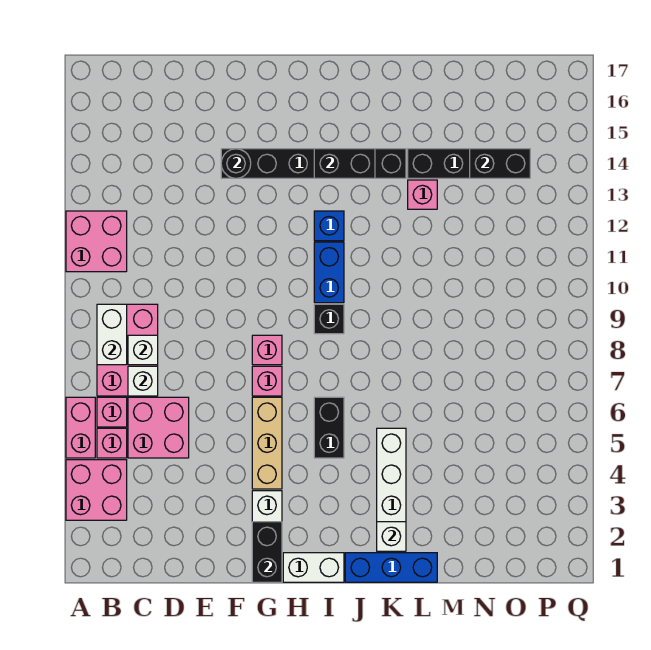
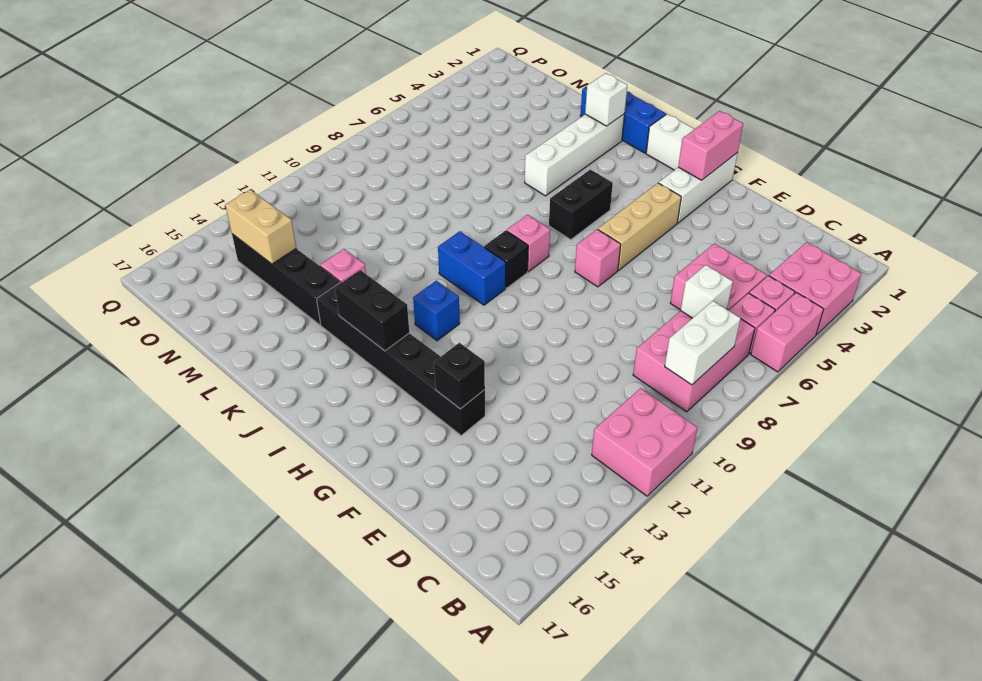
white 1x1 brick [128,335,158,365] -> none
black 1x1 round brick [221,149,251,178] -> black 1x1 brick [434,343,485,409]
black 1x2 brick [252,522,282,582] -> pink 1x2 brick [678,111,743,180]
pink 1x1 brick [252,335,282,365] -> pink 1x1 brick moved to [507,215,550,272]
blue 1x2 brick [314,242,344,303] -> blue 1x2 brick turned to [438,231,506,305]
black 1x2 brick [470,149,530,178] -> tan 1x2 brick [225,190,296,264]

